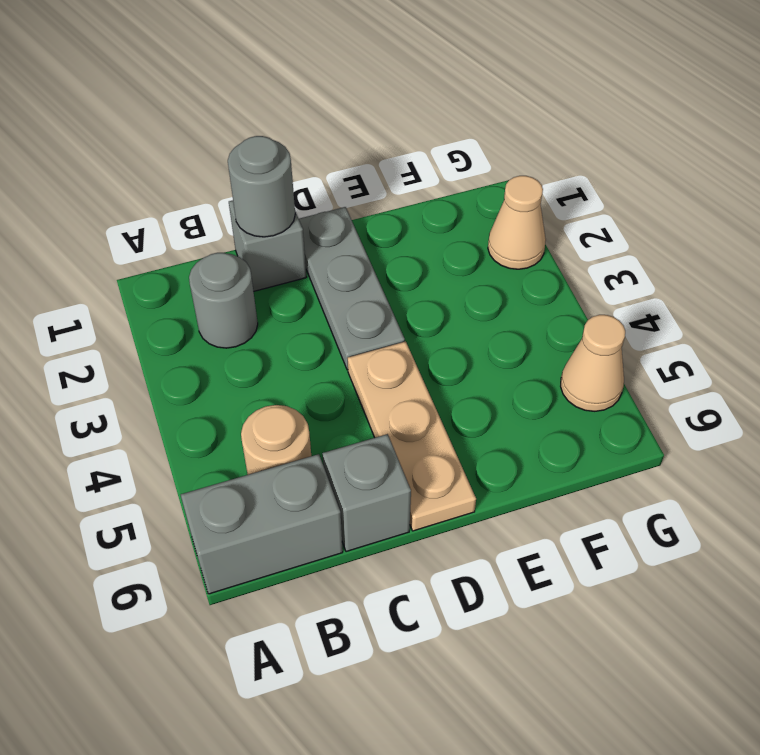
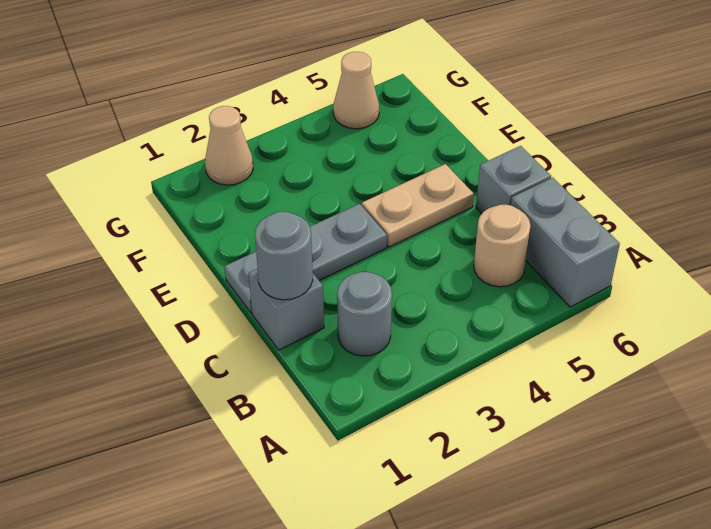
tan 1x3 plate [347,341,476,531] -> tan 1x2 plate [362,164,474,247]

